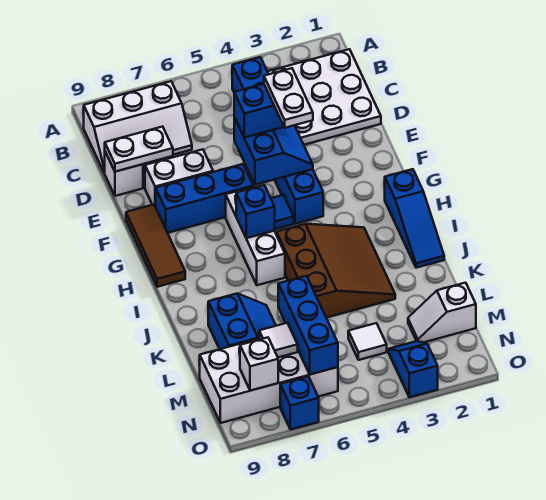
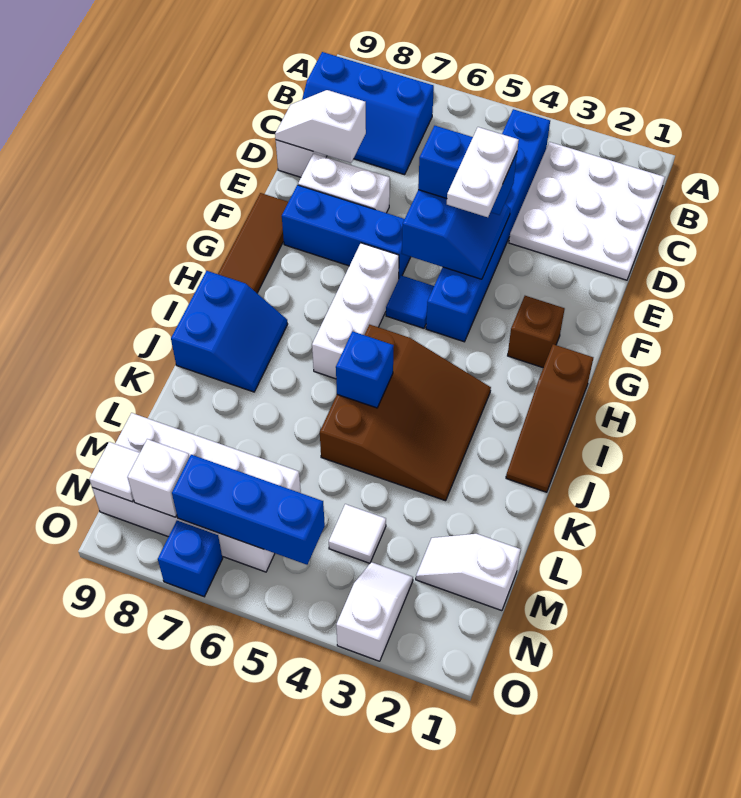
white 2x3 slope [84,81,192,173] -> blue 2x3 slope [302,52,434,175]
white 1x2 plate [105,127,173,172] -> white 1x2 slope [275,90,366,163]
none -> brown 1x1 brick [508,296,565,368]
blue 1x3 slope [385,169,444,268] -> brown 1x3 slope [506,344,593,492]
blue 1x1 brick [236,185,275,238] -> blue 1x1 brick moved to [336,331,394,408]
blue 2x2 slope [208,294,276,349] -> blue 2x2 slope moved to [171,271,288,392]
blue 1x3 brick [278,276,338,374] -> blue 1x3 brick turned to [172,455,325,565]
white 1x1 tile [259,323,298,357] -> white 1x1 tile moved to [89,442,140,502]
blue 1x2 slope [389,341,438,397] -> white 1x2 slope [336,562,413,661]

